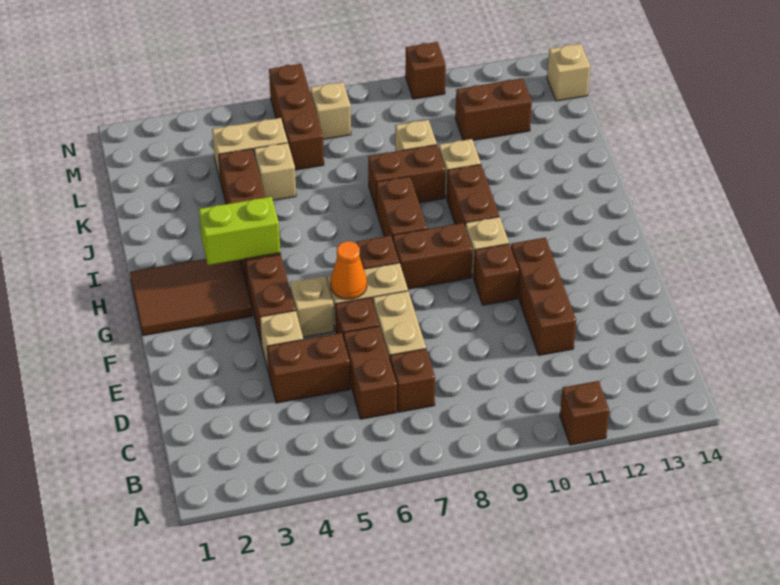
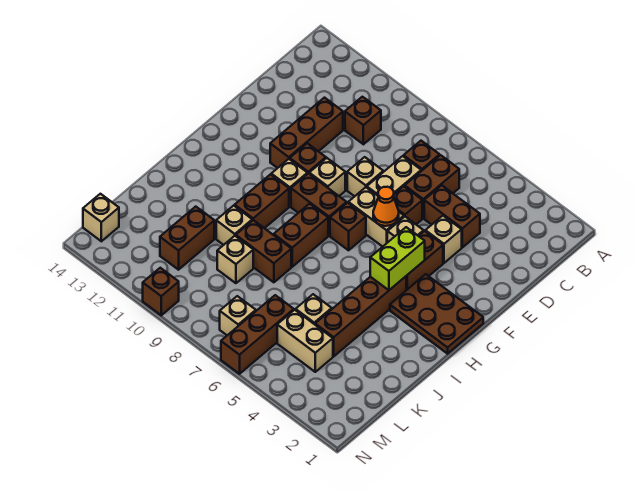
brown 1x1 brick [560,381,609,445] -> brown 1x1 brick moved to [345,97,381,144]
none -> tan 1x1 brick [347,157,383,196]
none -> tan 1x1 brick [309,158,345,196]
brown 2x3 tile [130,259,252,336] -> brown 2x3 plate [390,274,483,354]
lime 1x2 brick [199,197,280,265] -> lime 1x2 brick turned to [370,227,425,290]
brown 1x2 brick [455,78,532,140] -> brown 1x2 brick turned to [160,207,214,270]

